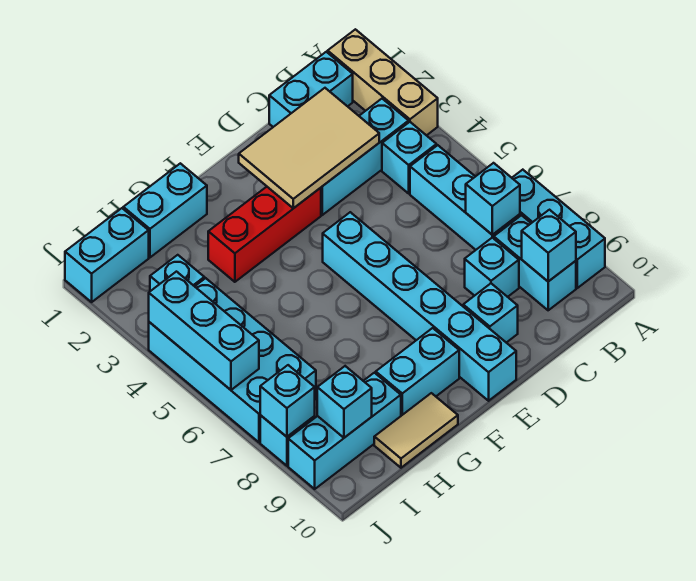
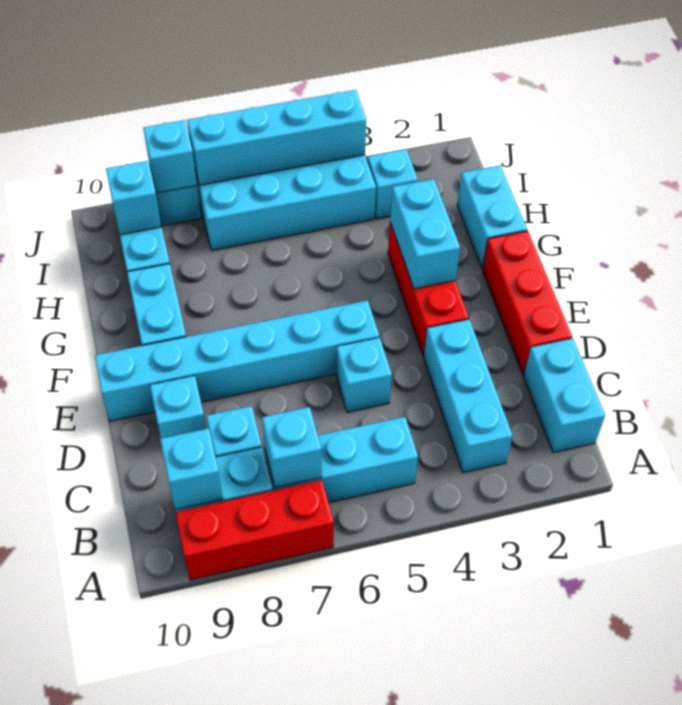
tan 1x3 brick [328,29,438,136] -> none
cyan 1x3 brick [512,170,605,288] -> red 1x3 brick [175,480,334,580]
cyan 1x1 brick [382,122,436,193] -> cyan 1x1 brick moved to [336,338,392,412]
tan 2x3 tile [239,88,379,208] -> none
none -> red 1x3 brick [482,231,572,375]
tan 1x2 tile [374,393,458,468] -> none
cyan 1x2 brick [65,208,149,302] -> cyan 1x2 brick moved to [390,179,460,289]
cyan 1x3 brick [149,272,259,390] -> cyan 1x4 brick [187,90,366,185]

